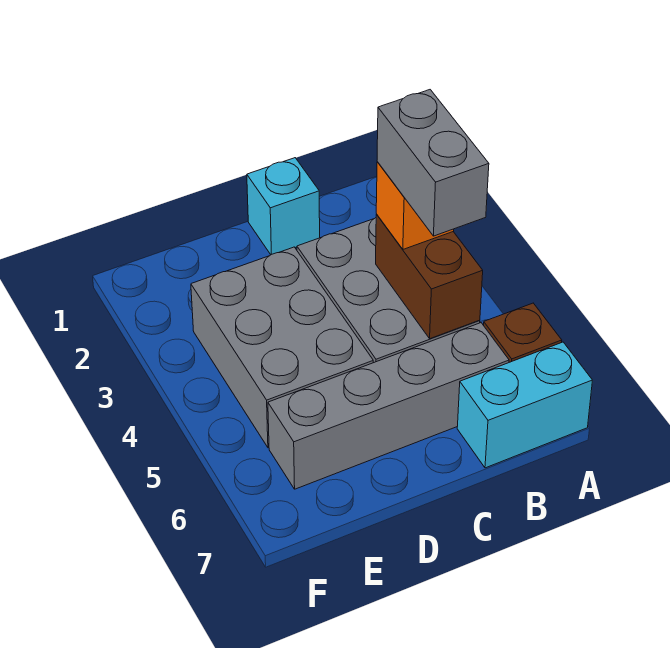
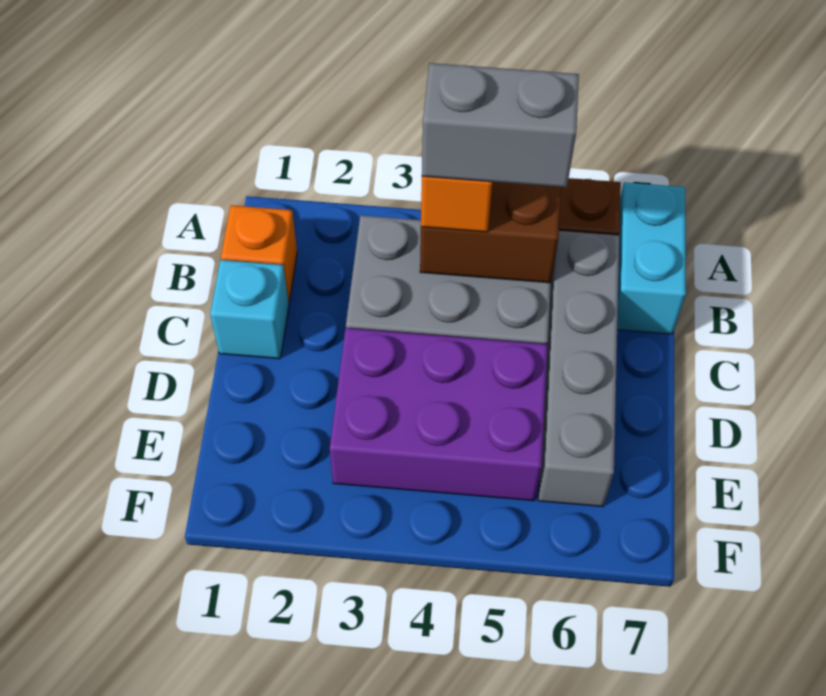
none -> orange 1x1 brick [221,205,297,303]
grey 2x3 brick [191,247,373,448] -> purple 2x3 brick [330,328,548,501]

